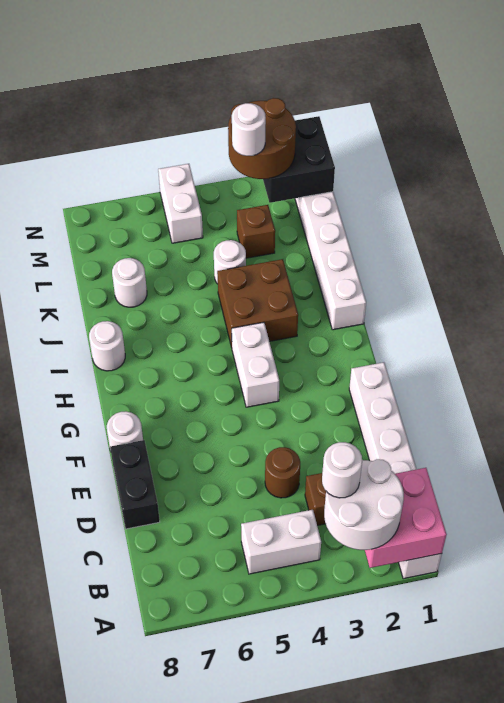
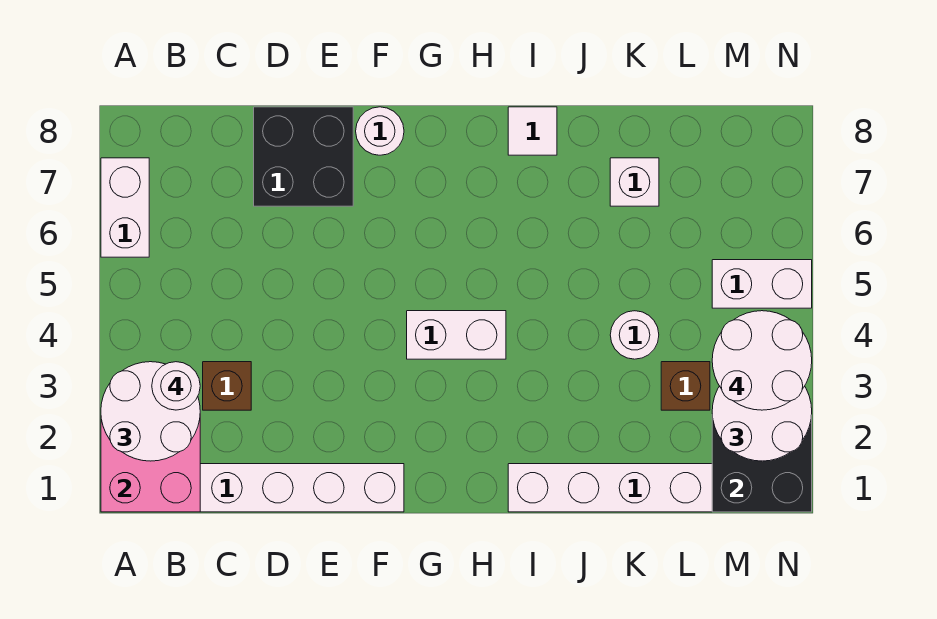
white 1x2 brick [241,510,321,574] -> white 1x2 brick moved to [101,158,149,257]
brown 1x1 round brick [265,447,300,498] -> none
black 1x2 brick [110,440,160,529] -> black 2x2 brick [254,107,353,206]
brown 2x2 brick [217,259,298,347] -> none
white 1x1 round brick [89,321,125,371] -> white 1x1 tile [508,107,557,155]
white 1x1 round brick [112,258,147,307] -> white 1x1 brick [610,158,659,206]
brown 2x2 round brick [228,98,296,179] -> white 2x2 round brick [712,386,812,461]
white 1x1 round brick [232,103,266,156] -> white 2x2 round brick [712,311,812,410]

